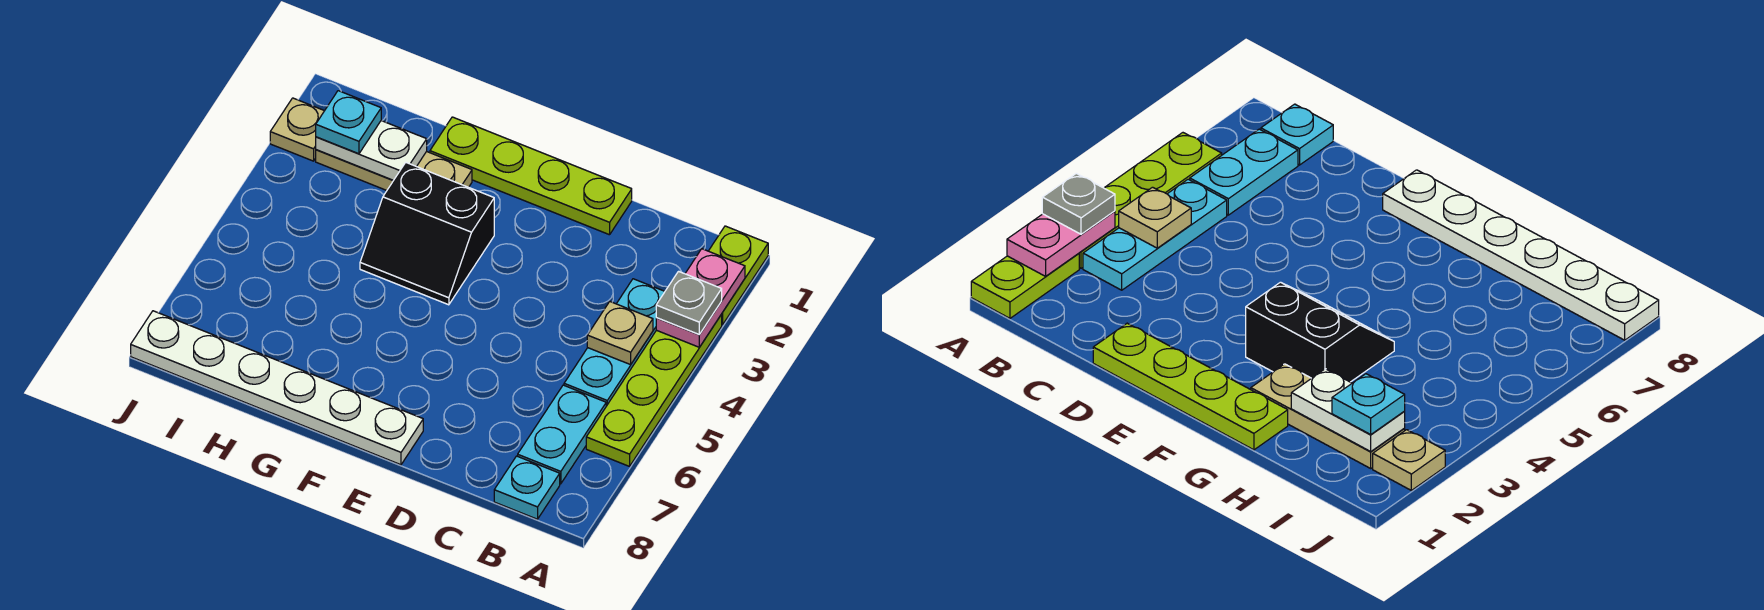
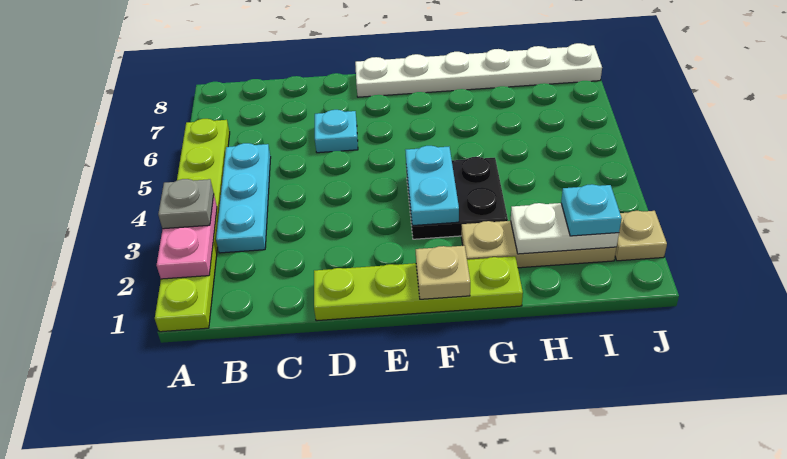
tan 1x1 plate [587,302,653,365] -> tan 1x1 plate moved to [416,246,470,299]
cyan 1x2 plate [518,385,606,484] -> cyan 1x2 plate moved to [406,146,459,226]
cyan 1x1 plate [494,456,560,519] -> cyan 1x1 plate moved to [315,110,358,153]
black 2x2 slope [360,163,494,305] -> black 2x2 plate [406,157,508,239]

